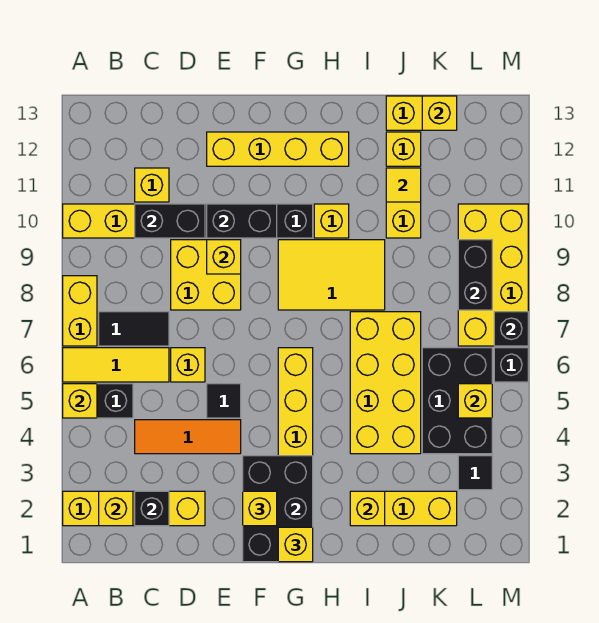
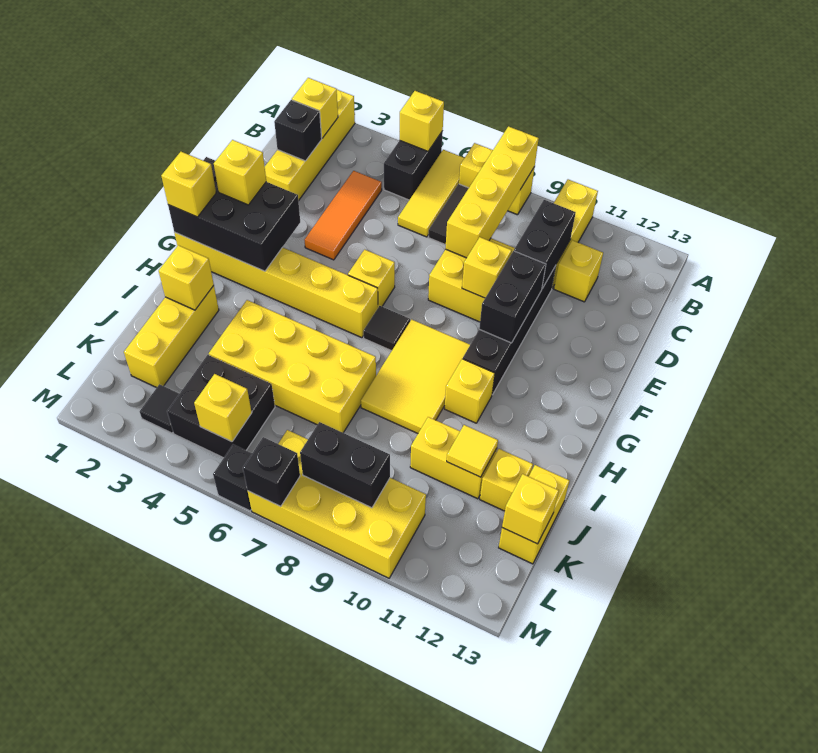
yellow 1x1 brick [171,348,205,382] -> yellow 1x1 brick moved to [348,250,395,307]
black 1x1 tile [207,384,241,418] -> black 1x1 tile moved to [363,306,410,351]
yellow 1x4 brick [207,132,349,166] -> yellow 1x4 brick moved to [445,127,539,258]
black 2x3 brick [422,348,492,454] -> black 2x2 brick [167,355,275,458]

